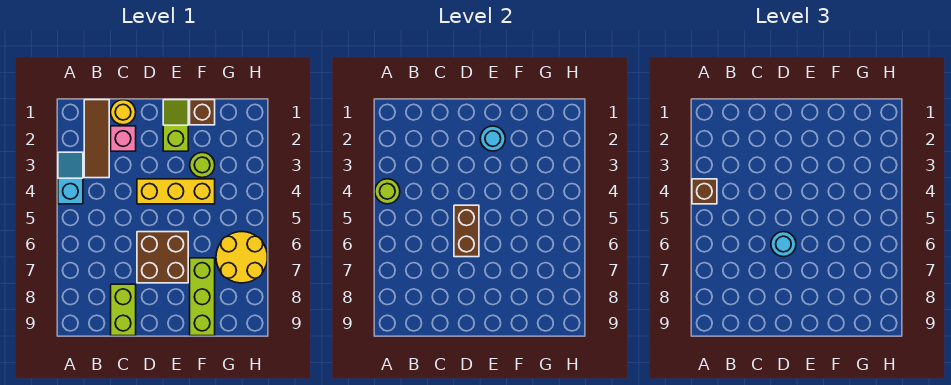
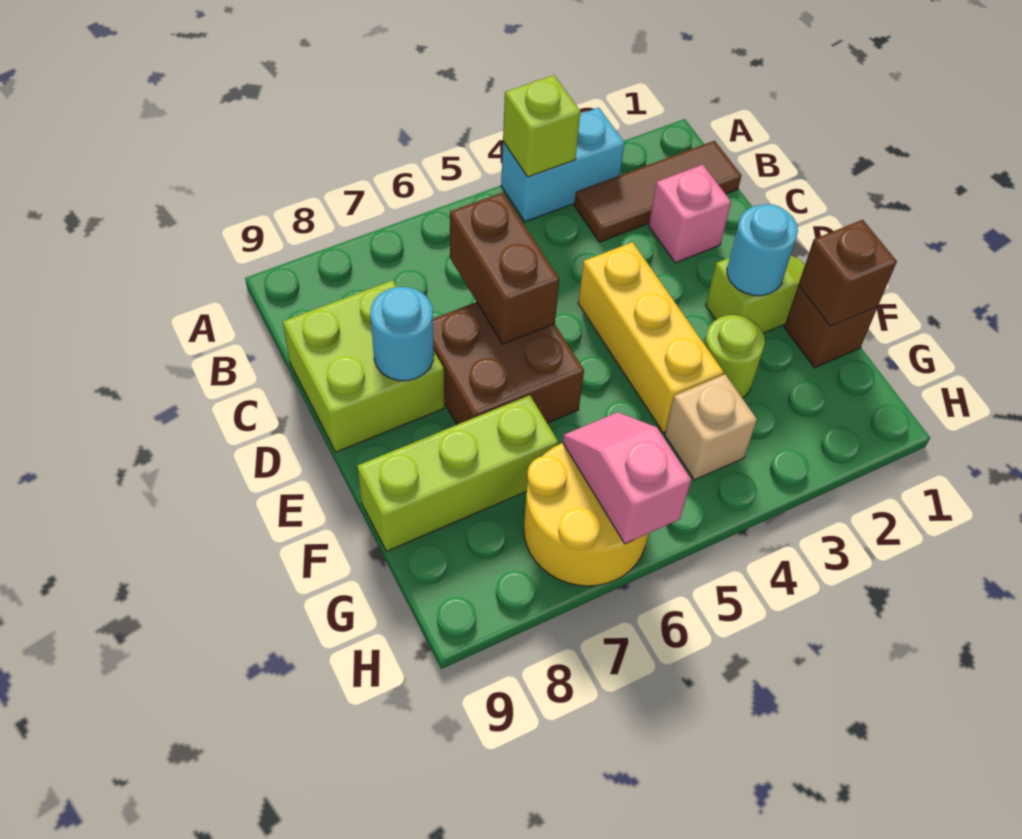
cyan 1x2 slope [58,152,83,204] -> cyan 1x2 brick [501,107,625,222]
lime 1x1 round brick [375,179,400,204] -> lime 1x1 brick [503,75,580,177]
brown 1x1 brick [692,179,717,204] -> brown 1x1 brick moved to [798,220,897,326]
yellow 1x1 round brick [111,100,136,125] -> none
lime 1x2 brick [111,284,136,336] -> lime 2x2 brick [283,280,444,452]
brown 1x2 brick [454,205,479,257] -> brown 1x2 brick turned to [450,192,559,344]
cyan 1x1 round brick [771,232,796,257] -> cyan 1x1 round brick moved to [370,287,434,381]
none -> tan 1x1 brick [665,374,757,480]
none -> pink 1x2 slope [563,412,691,544]

